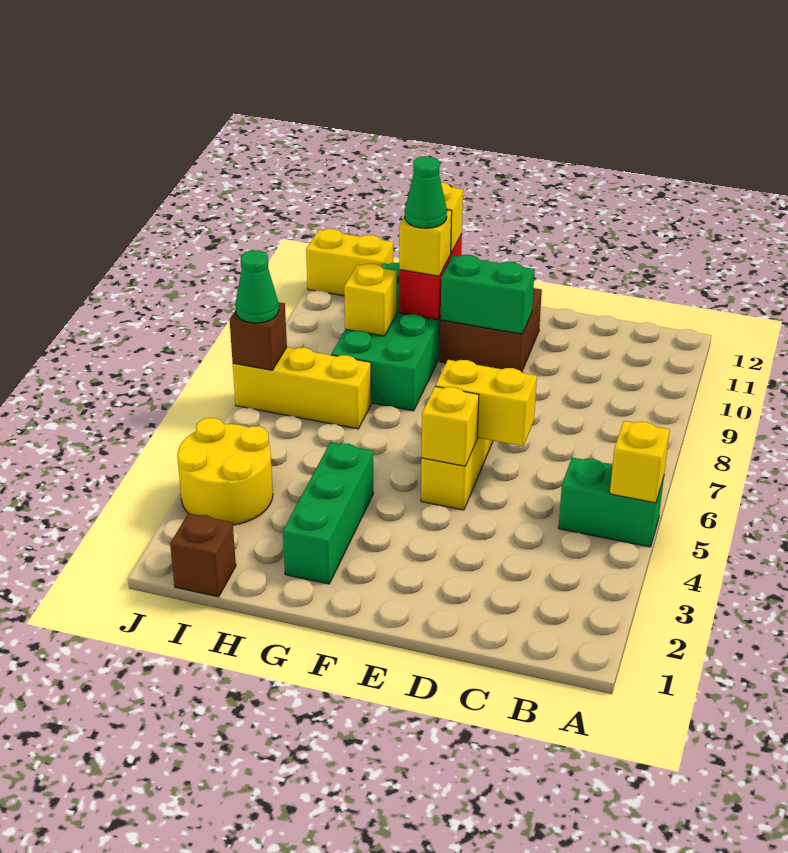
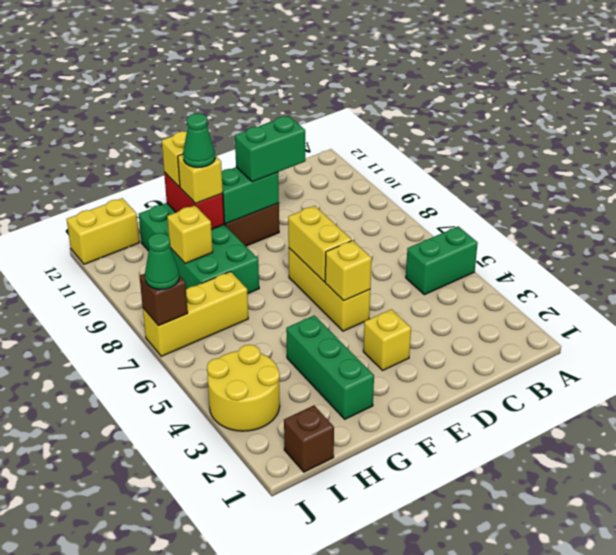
yellow 1x1 brick [610,421,670,503] -> yellow 1x1 brick moved to [363,309,411,370]
yellow 1x2 brick [435,360,537,446] -> yellow 1x2 brick turned to [288,206,352,282]
none -> green 1x2 brick [235,116,305,182]

